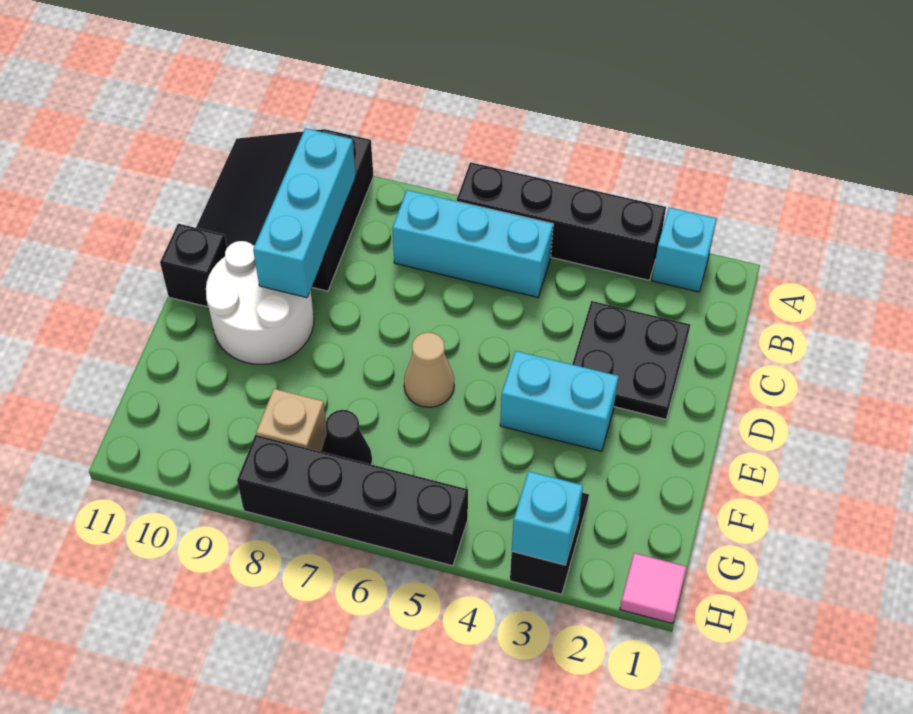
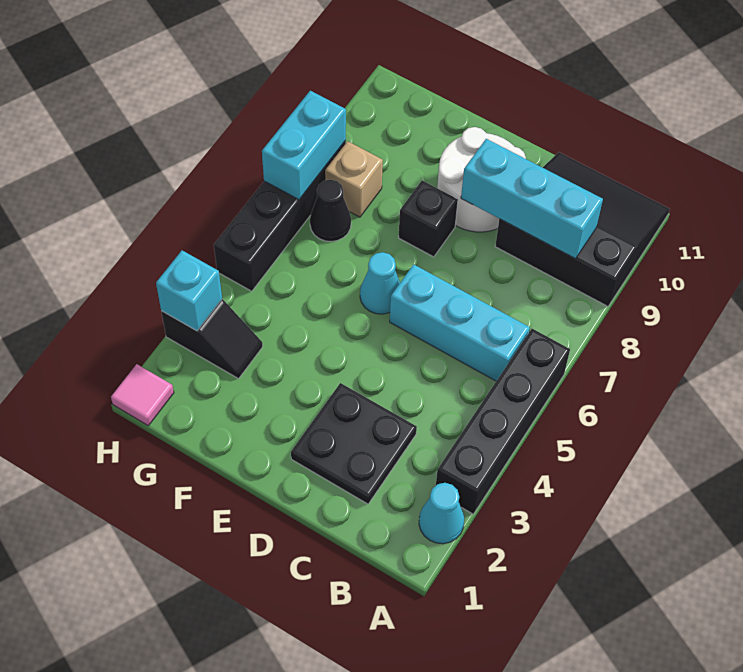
cyan 1x1 brick [652,208,717,292] -> cyan 1x1 cone [419,483,464,544]
cyan 1x3 brick [392,190,553,297] -> cyan 1x3 brick turned to [390,264,530,381]
black 1x1 brick [160,224,227,307] -> black 1x1 brick moved to [399,181,458,257]
cyan 1x2 brick [500,351,619,451] -> cyan 1x2 brick moved to [262,91,346,200]
tan 1x1 cone [404,332,454,407] -> cyan 1x1 cone [360,252,400,314]

